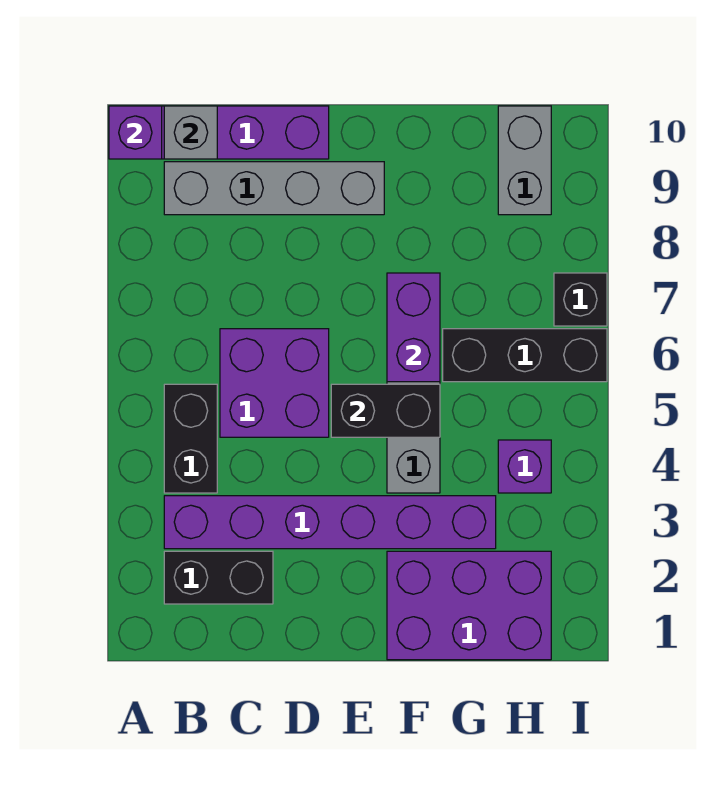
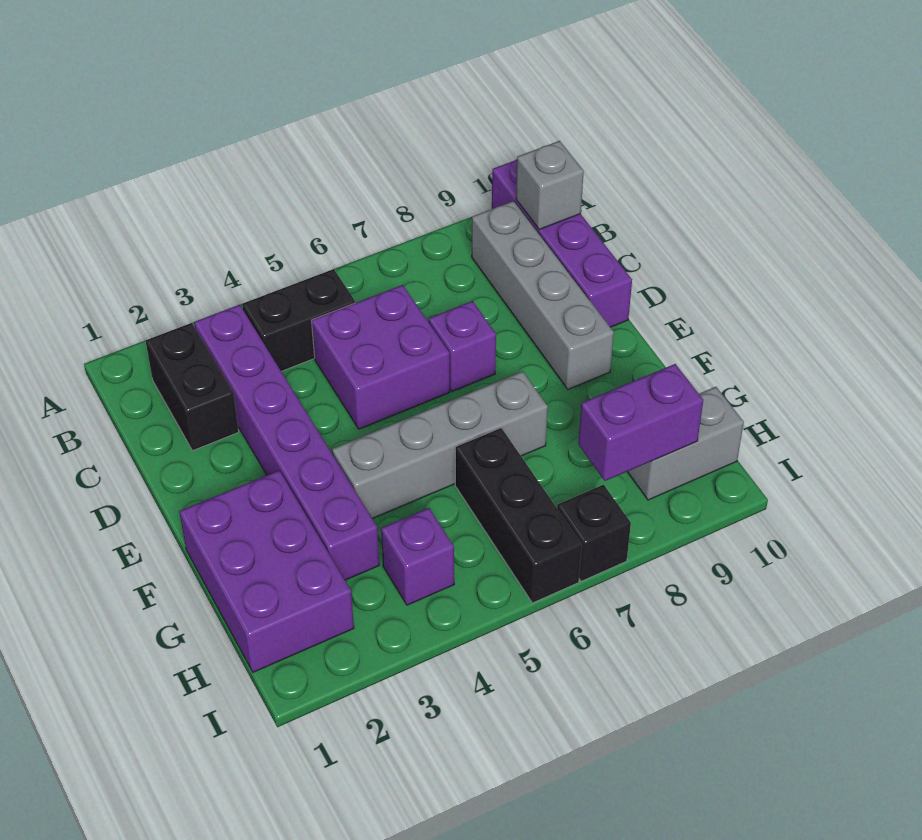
purple 1x1 brick [109,106,162,159] -> purple 1x1 brick moved to [429,301,496,392]
black 1x2 brick [331,384,440,437] -> none
purple 1x2 brick [387,273,440,382] -> purple 1x2 brick moved to [578,364,703,481]

